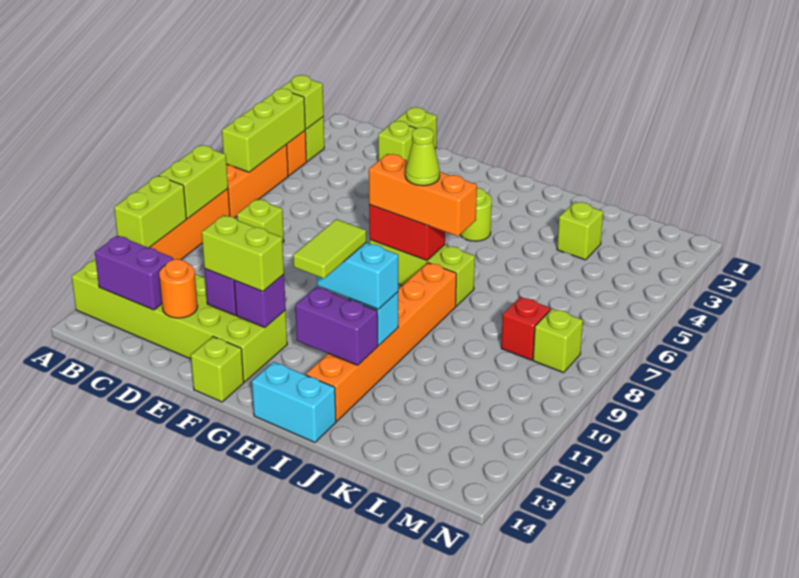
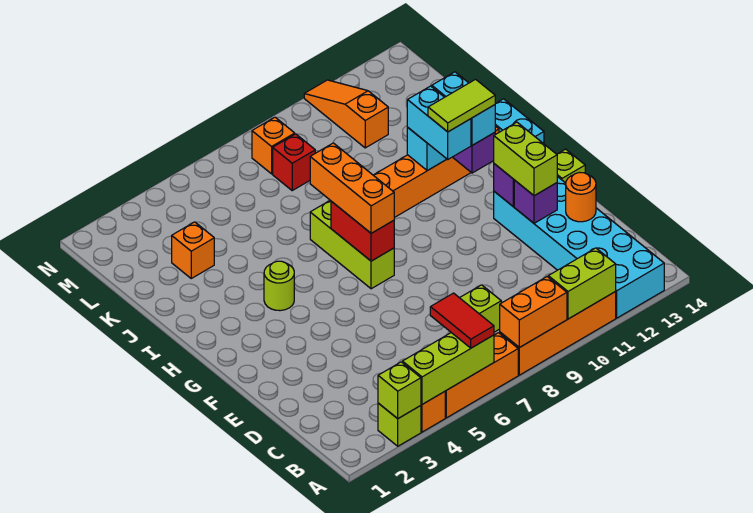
none -> red 1x2 tile [430,293,494,348]
lime 1x2 brick [159,145,228,219] -> orange 1x2 brick [500,277,567,348]
lime 2x6 brick [72,259,287,382] -> cyan 2x6 brick [494,176,664,318]
purple 1x2 brick [95,235,173,310] -> none
lime 1x1 brick [396,107,437,148] -> none
lime 1x1 brick [378,121,416,161] -> none
lime 1x1 cone [405,127,440,186] -> none
none -> cyan 1x2 brick [432,72,495,145]
lime 1x1 brick [557,202,603,260] -> orange 1x1 brick [172,222,214,278]
none -> orange 1x3 slope [304,80,388,148]
lime 1x1 brick [533,309,583,373] -> orange 1x1 brick [252,117,295,174]

